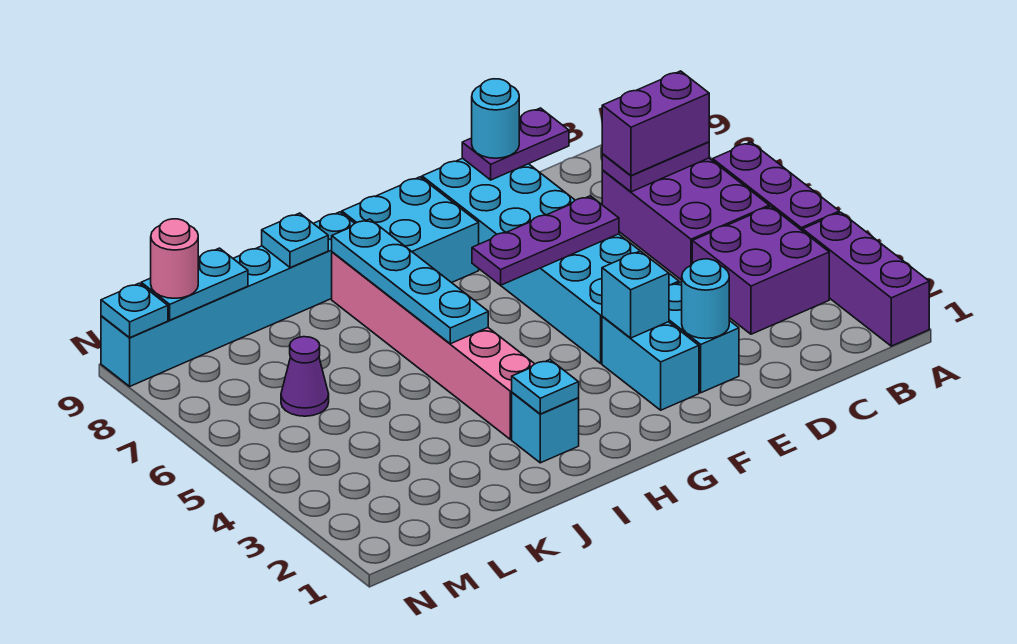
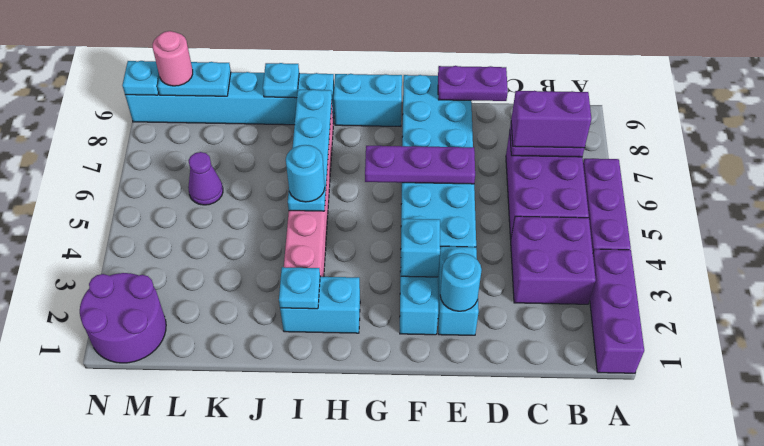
cyan 1x1 round brick [472,79,519,158] -> cyan 1x1 round brick moved to [286,145,325,202]
cyan 2x2 brick [342,177,479,283] -> cyan 1x2 brick [334,74,402,127]
cyan 1x1 brick [512,392,579,463] -> cyan 1x2 brick [280,277,360,333]
none -> purple 2x2 round brick [80,273,166,363]

